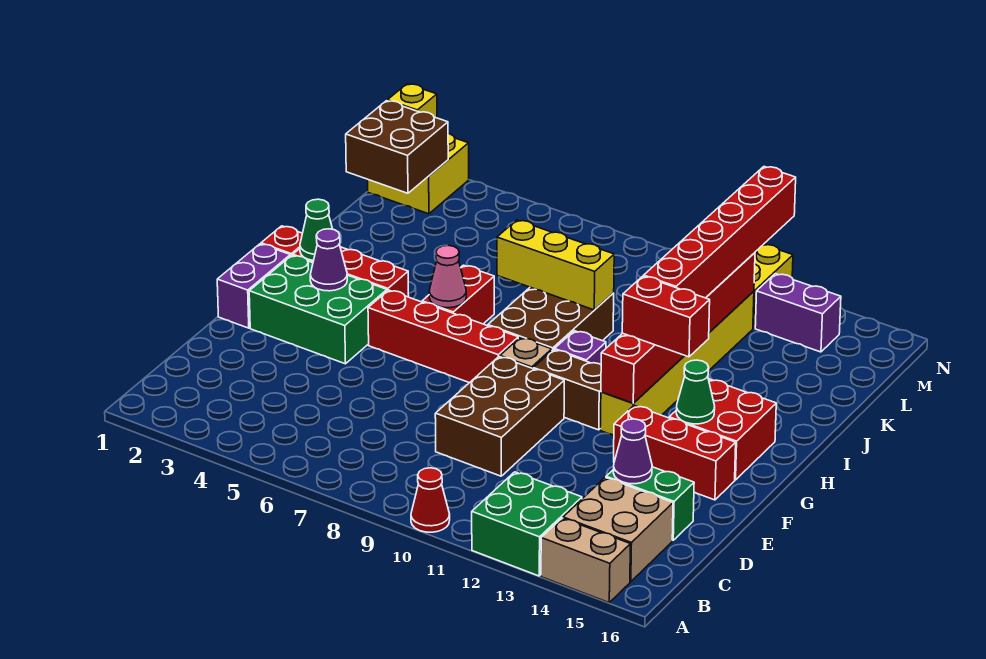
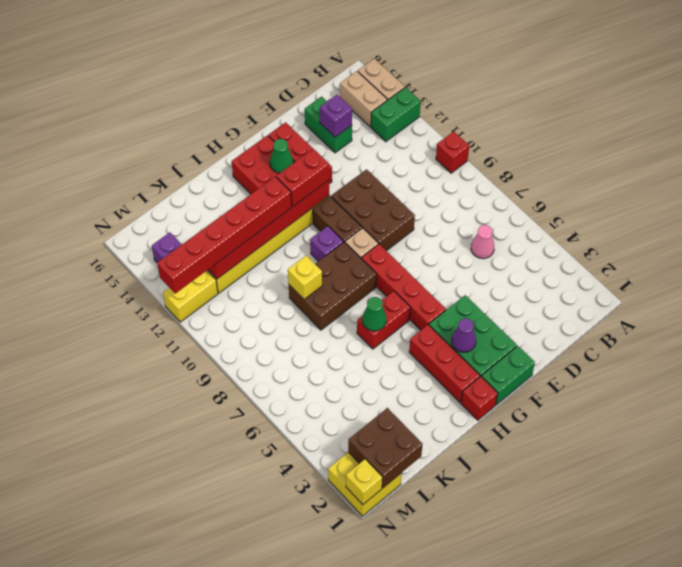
red 1x1 cone [411,468,450,532] -> red 1x1 brick [436,131,469,173]
green 2x2 brick [472,472,582,576] -> green 1x2 brick [371,87,421,142]
tan 2x2 brick [563,477,673,582] -> tan 1x2 brick [340,71,387,127]
brown 2x3 brick [435,357,564,476] -> brown 2x3 brick turned to [331,169,415,251]
purple 1x1 cone [613,419,652,484] -> purple 1x1 brick [320,95,352,137]
purple 1x2 brick [217,244,290,328] -> green 1x2 brick [482,346,535,405]
green 1x1 cone [300,199,332,261] -> green 1x1 cone moved to [362,297,386,331]
pink 1x1 cone [429,245,466,308] -> pink 1x1 cone moved to [471,225,494,259]
red 1x2 brick [622,276,710,357] -> red 1x2 brick turned to [276,149,329,207]
yellow 1x3 brick [497,220,614,310] -> yellow 1x1 brick [288,256,322,299]

